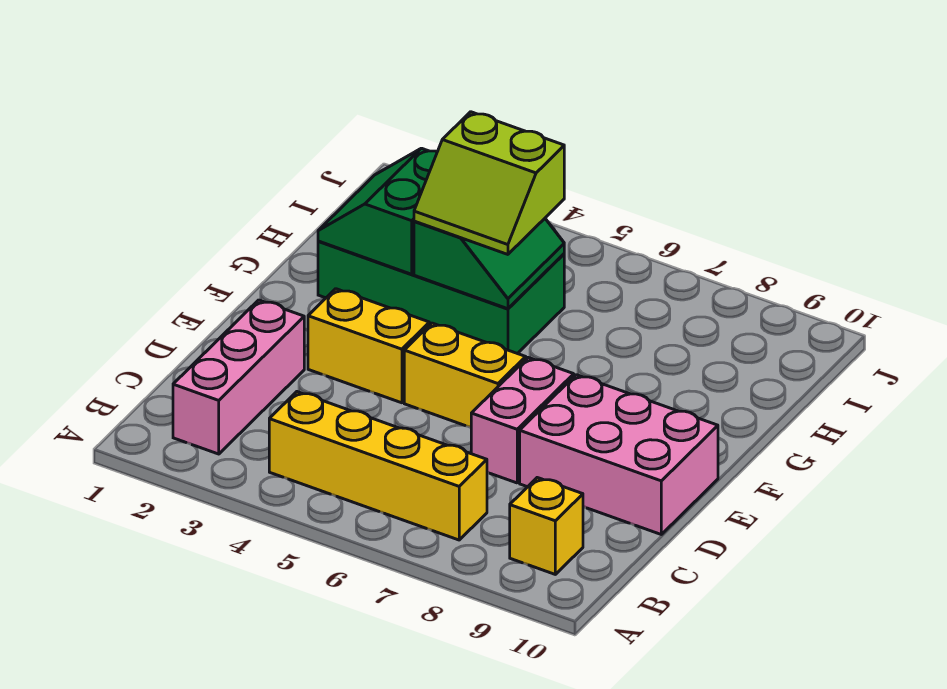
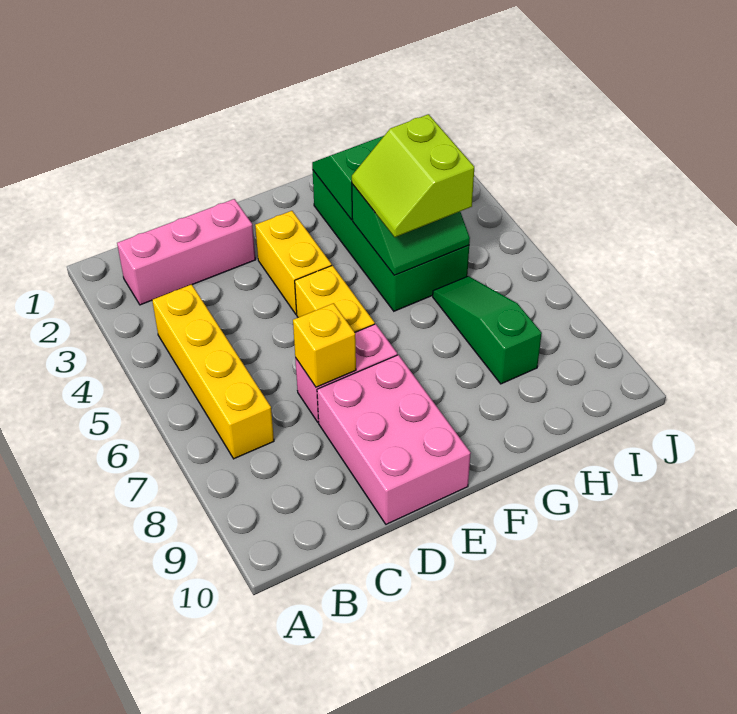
yellow 1x1 brick [510,478,583,574] -> yellow 1x1 brick moved to [293,303,356,387]
none -> green 1x3 slope [433,276,542,384]

